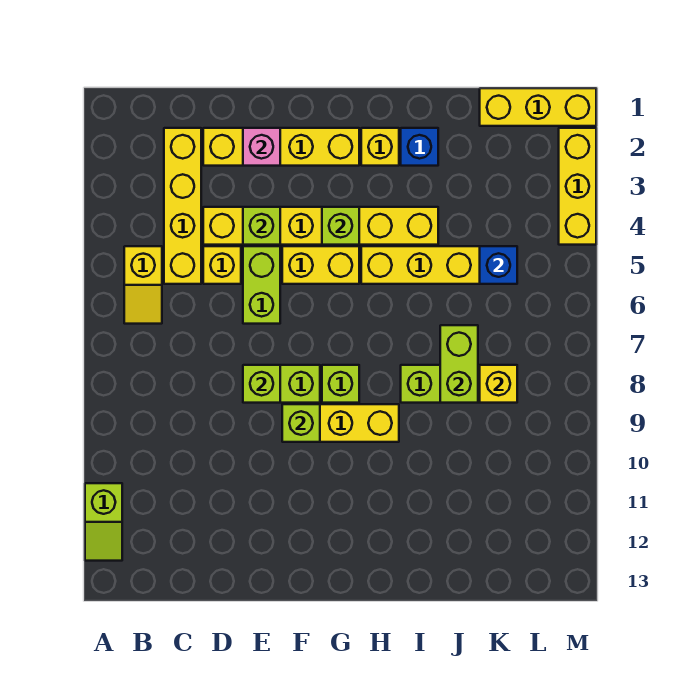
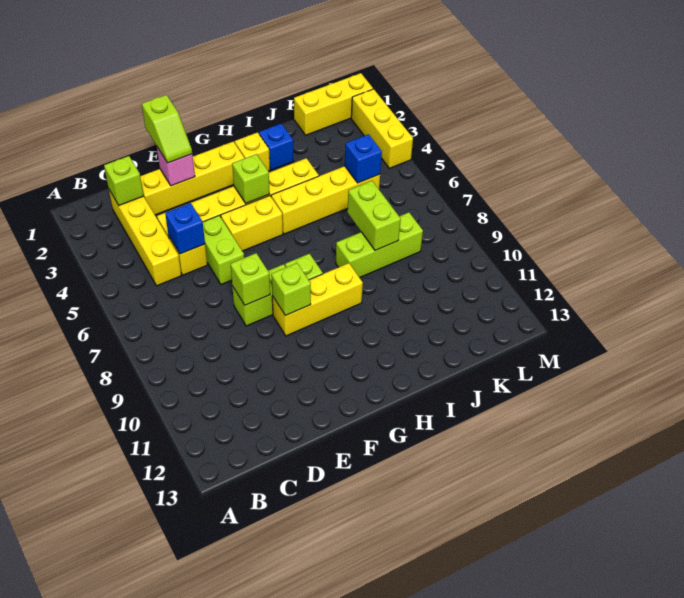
lime 1x2 slope [85,483,122,561] -> lime 1x2 slope moved to [142,95,192,163]
yellow 1x2 slope [124,246,162,324] -> none
none -> blue 1x1 brick [165,203,205,254]
lime 1x1 brick [243,207,280,245] -> lime 1x1 brick moved to [104,156,144,205]
yellow 1x1 brick [480,365,517,403] -> none

